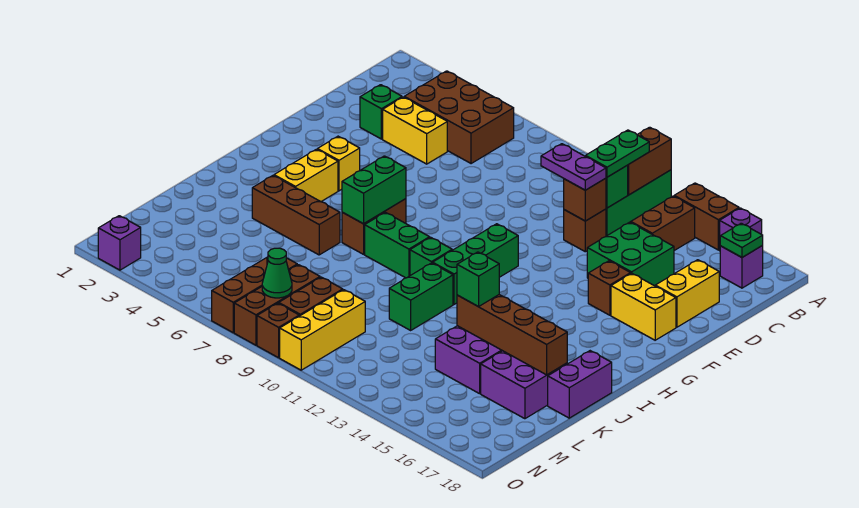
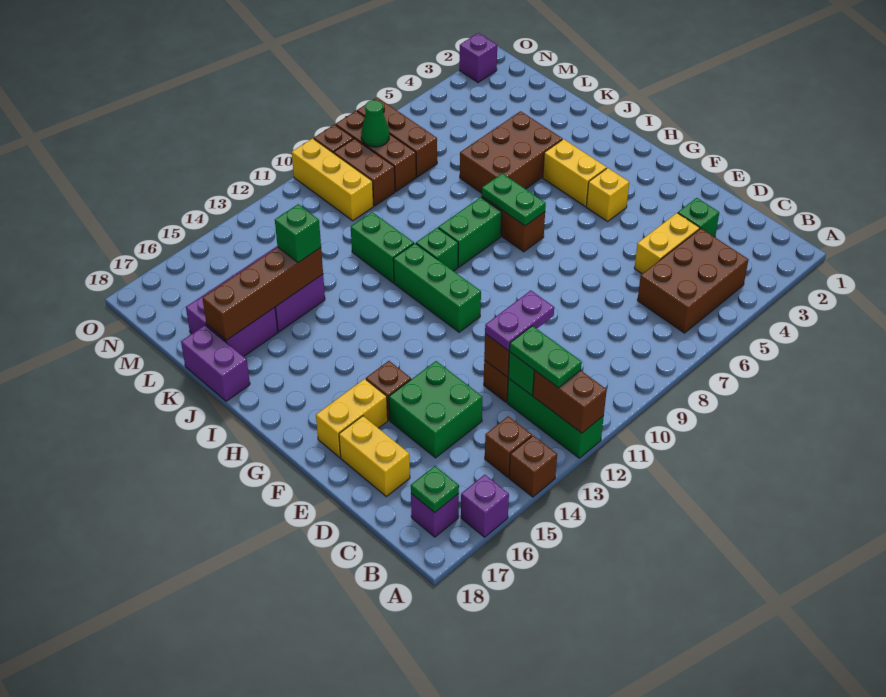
brown 1x2 brick [674,183,739,250] -> brown 1x1 brick [509,436,557,497]
brown 1x2 brick [631,196,695,251] -> brown 1x1 brick [485,416,532,477]
green 1x2 brick [342,156,406,224] -> green 1x2 plate [482,173,546,226]
brown 1x3 brick [252,176,340,255] -> brown 2x3 brick [460,111,562,193]

